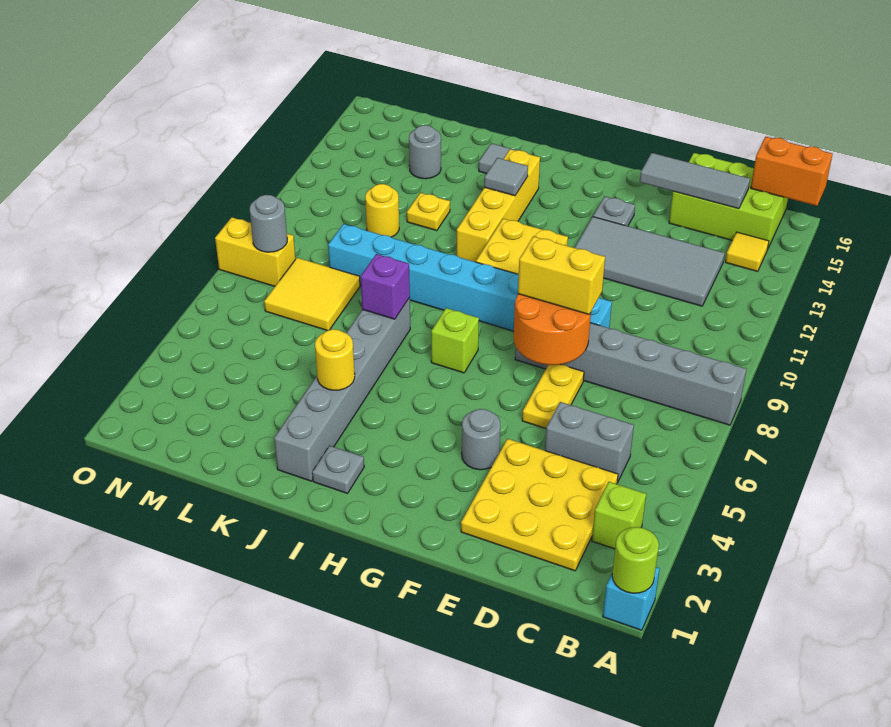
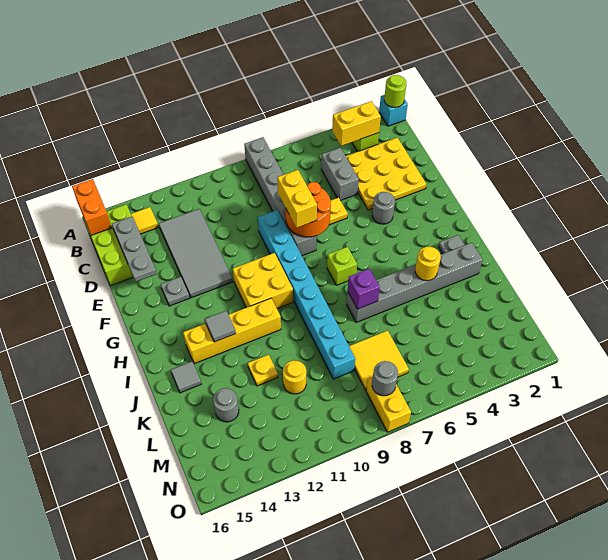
none -> yellow 1x2 brick [332,101,381,146]
grey 1x3 tile [640,153,750,209] -> grey 1x3 plate [112,217,157,282]

